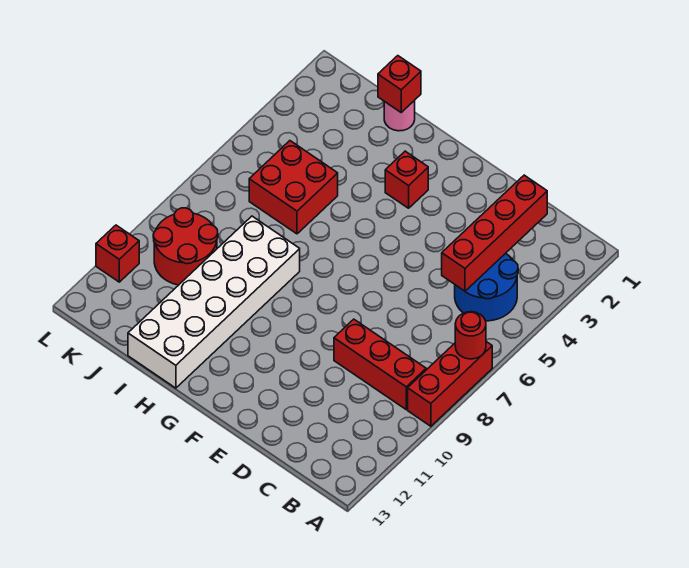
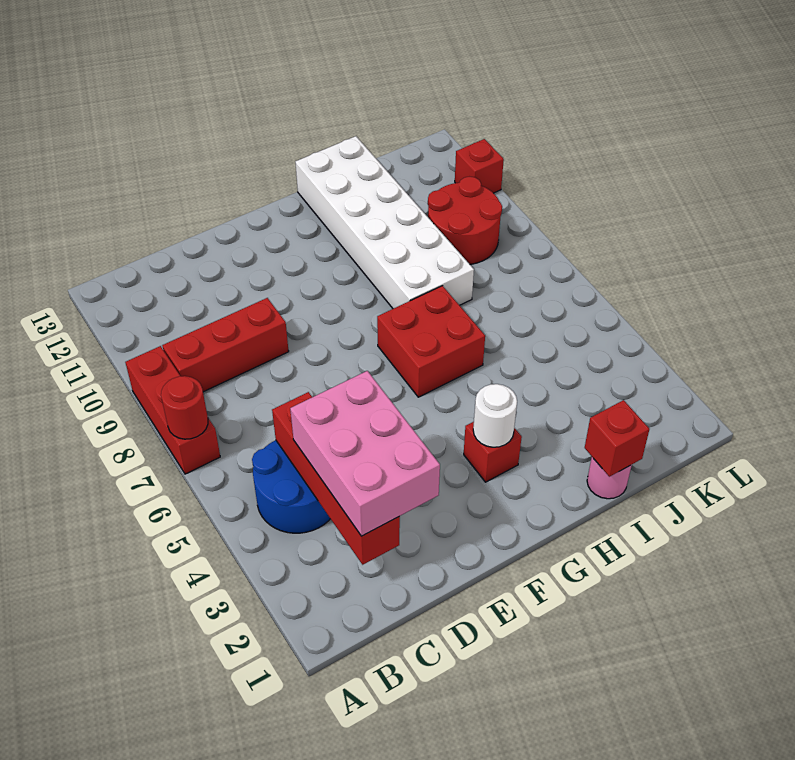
none -> pink 2x3 brick [290,371,440,536]
none -> white 1x1 round brick [473,384,517,447]
red 2x2 brick [249,141,338,234] -> red 2x2 brick moved to [377,286,485,397]

